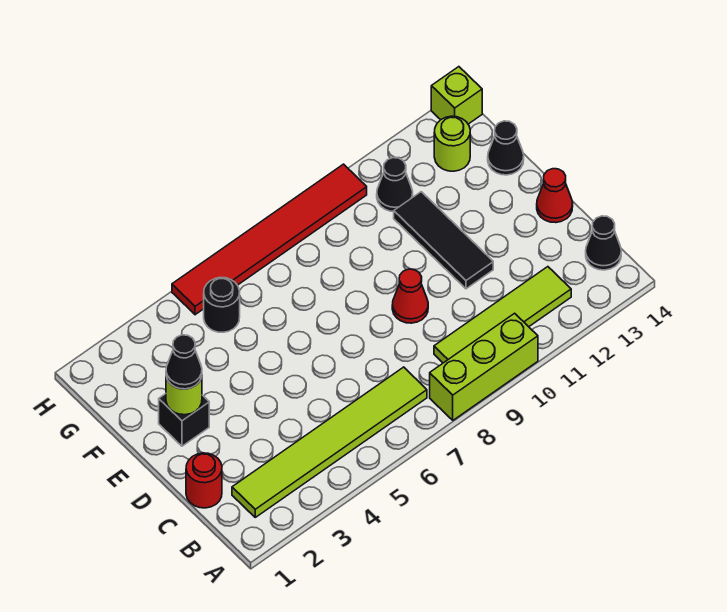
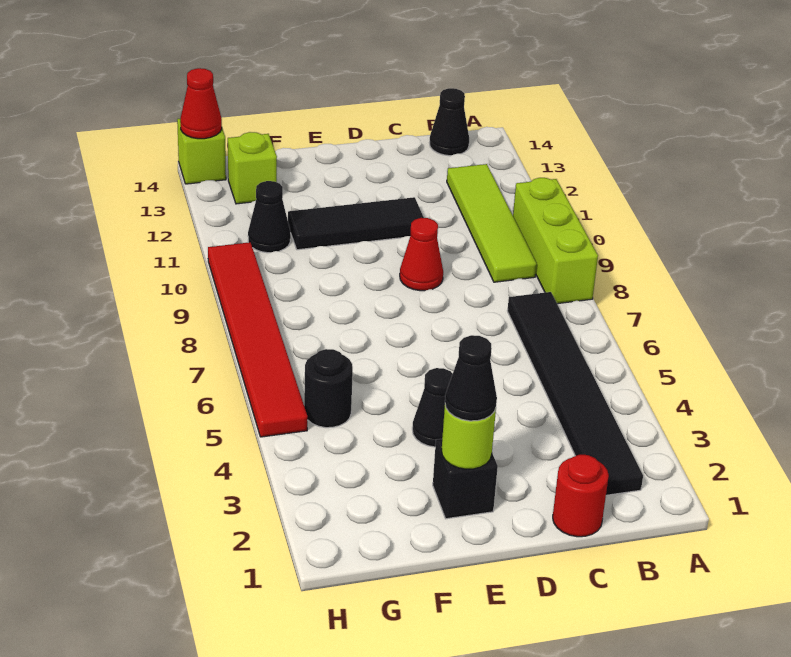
lime 1x6 tile [232,367,427,517] -> black 1x6 tile [507,292,643,495]
red 1x1 cone [537,169,573,223] -> red 1x1 cone moved to [180,68,222,139]
black 1x1 cone [488,121,524,175] -> black 1x1 cone moved to [412,368,453,447]
lime 1x1 round brick [434,116,470,171] -> lime 1x1 brick [228,132,277,204]

